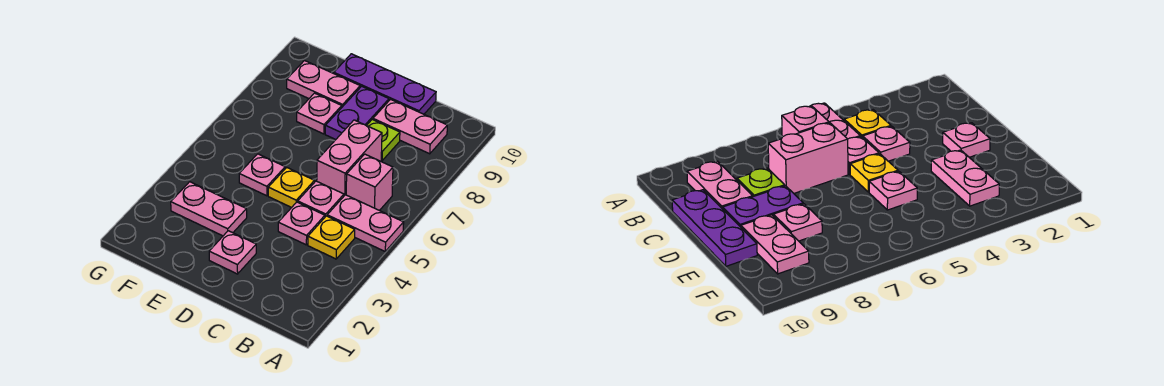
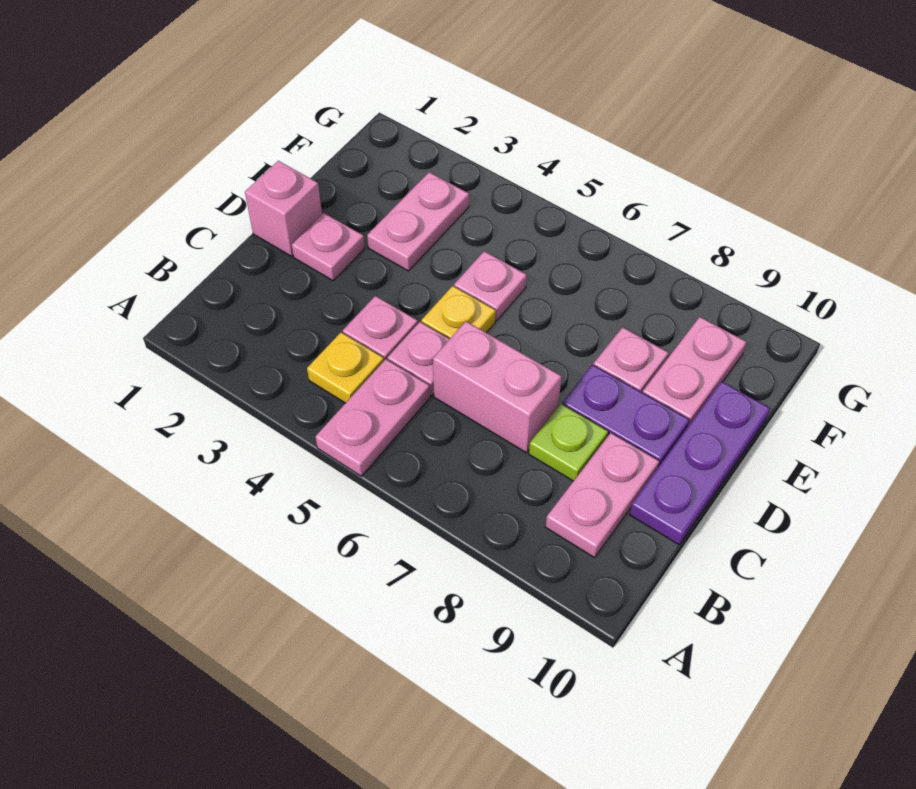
pink 1x1 brick [346,154,393,211] -> pink 1x1 brick moved to [245,161,322,256]

